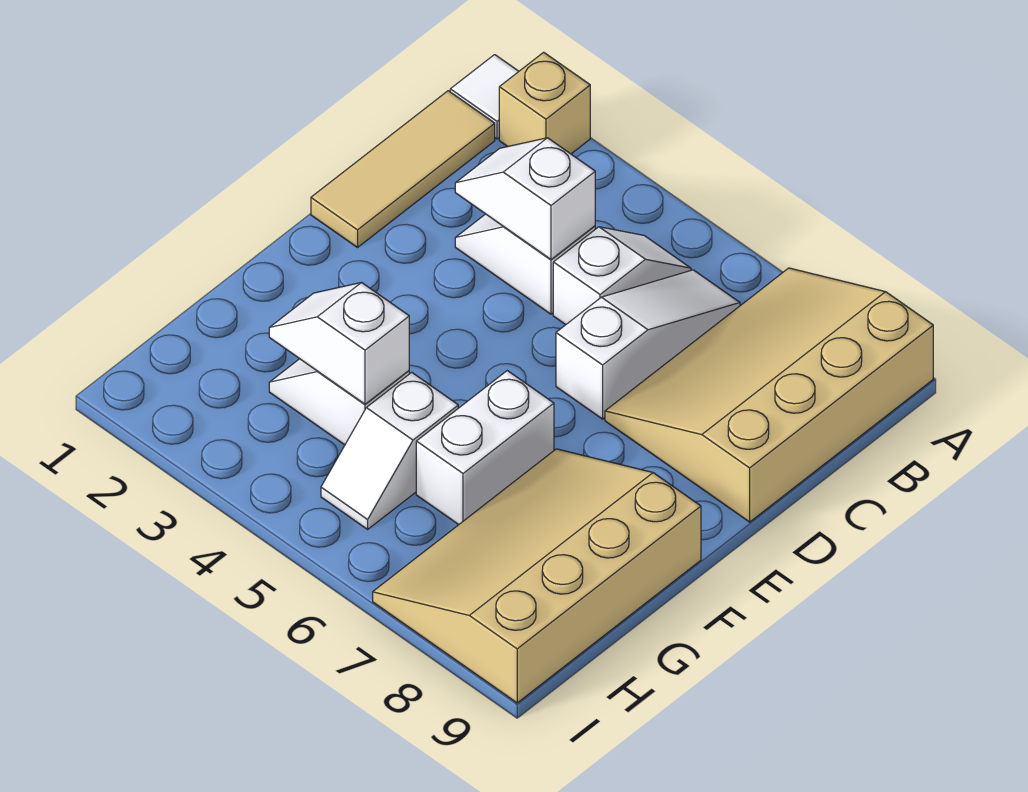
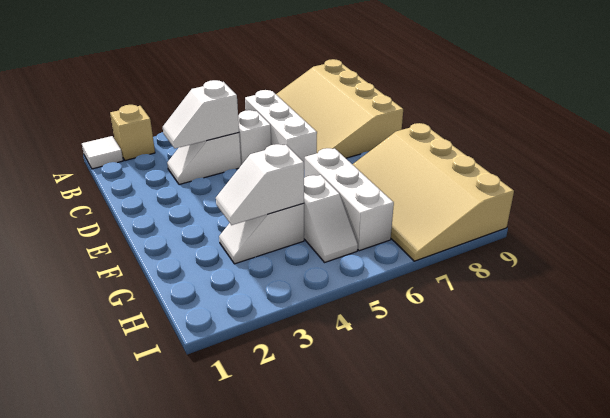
tan 1x3 tile [311,91,495,247] -> none
white 1x3 slope [556,270,740,419] -> white 1x3 brick [245,90,317,169]
white 1x2 brick [416,371,554,525] -> white 1x3 brick [305,148,394,251]

